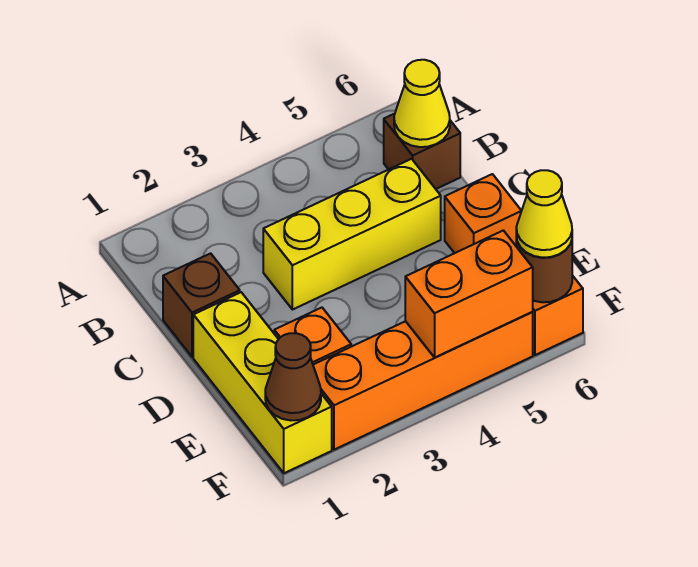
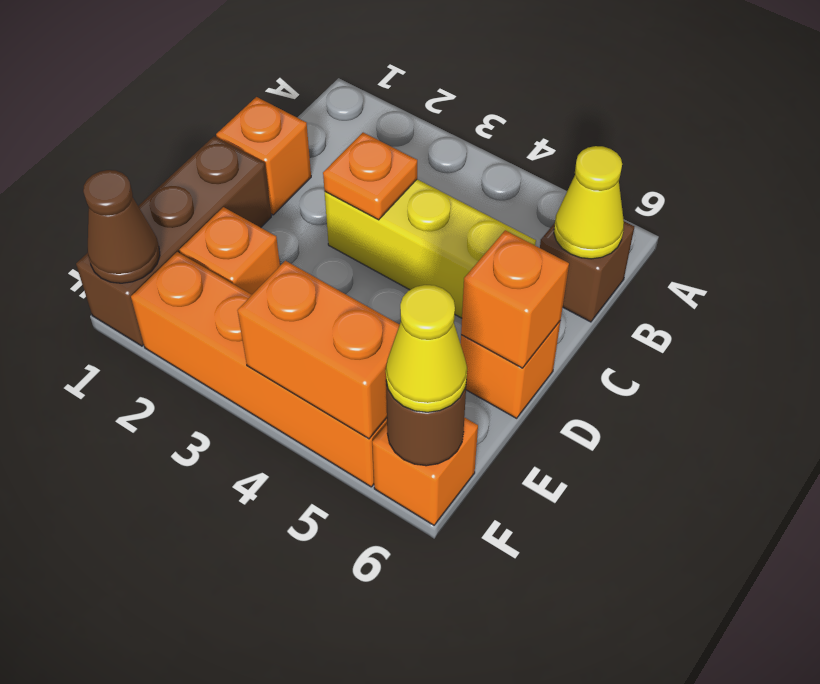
brown 1x1 brick [163,253,240,357] -> orange 1x1 brick [216,97,311,215]
none -> orange 1x1 plate [323,133,417,220]
yellow 1x3 brick [193,292,332,473] -> brown 1x3 brick [76,136,271,346]
none -> orange 1x1 brick [461,230,569,368]

